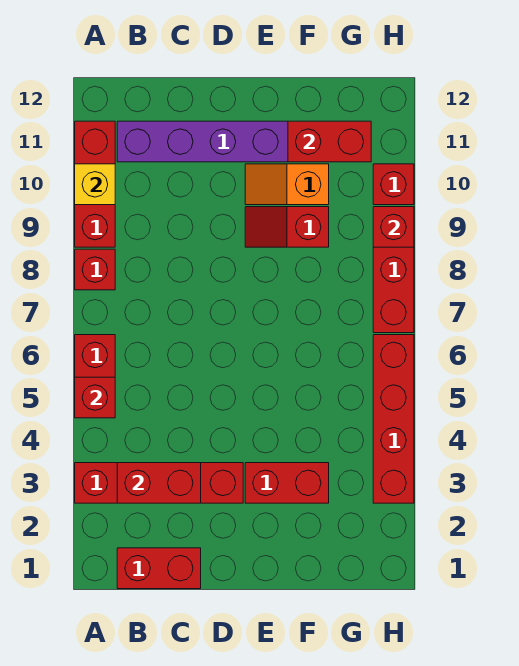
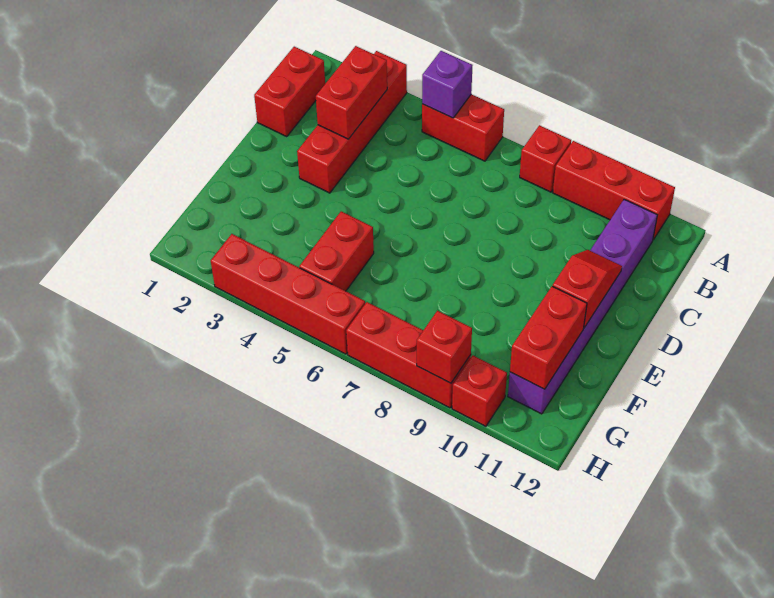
red 1x1 brick [75,377,115,418] -> purple 1x1 brick [422,51,473,118]
yellow 1x1 brick [75,164,115,205] -> none
red 1x2 brick [245,463,329,503] -> red 1x2 brick moved to [299,211,374,291]
red 1x2 slope [245,207,329,247] -> red 1x2 slope moved to [553,250,622,328]
orange 1x2 slope [245,164,329,205] -> none

